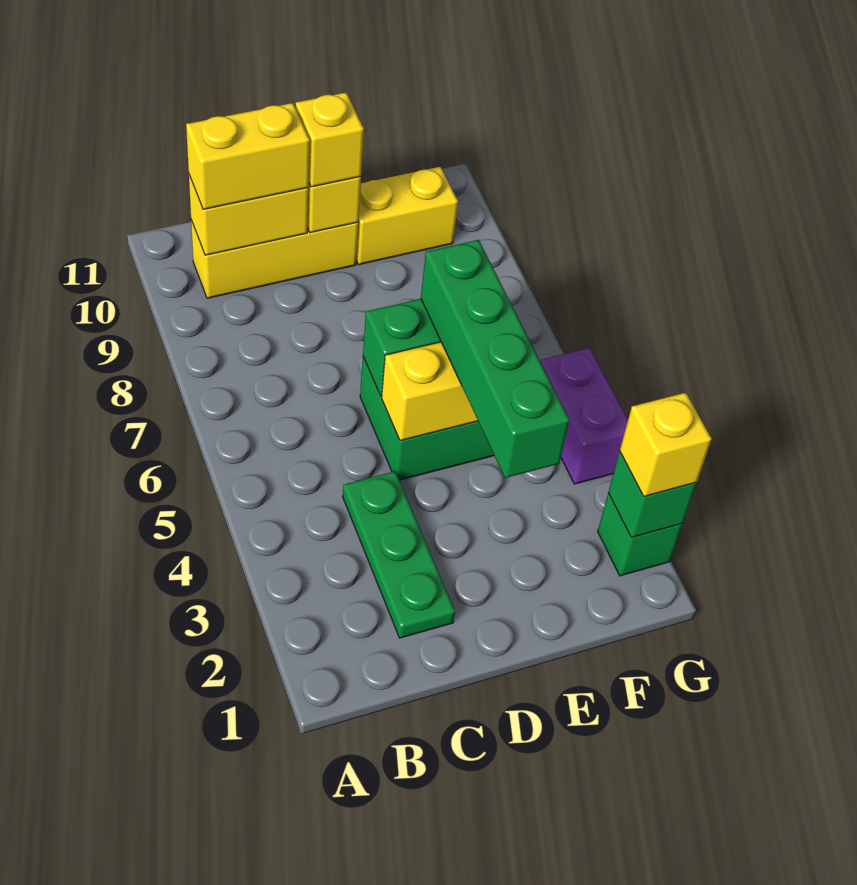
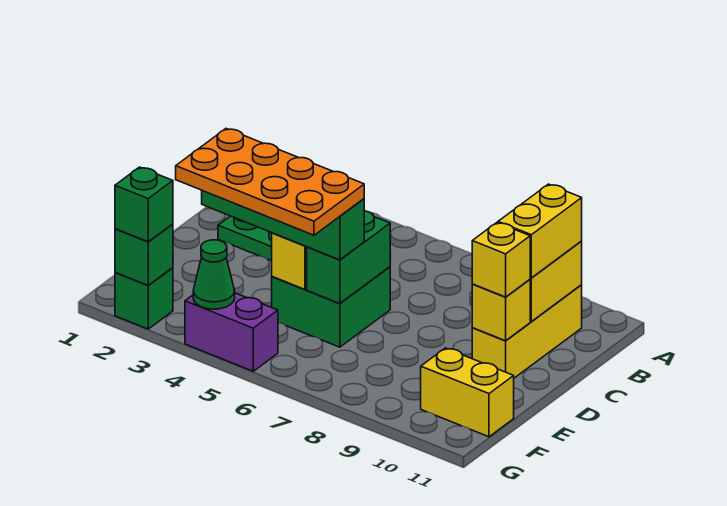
none -> orange 2x4 plate [176,129,364,235]
yellow 1x2 brick [356,167,458,265] -> yellow 1x2 brick turned to [421,348,514,437]
yellow 1x1 brick [620,393,712,496] -> green 1x1 brick [115,167,173,242]
none -> green 1x1 cone [193,240,235,309]

